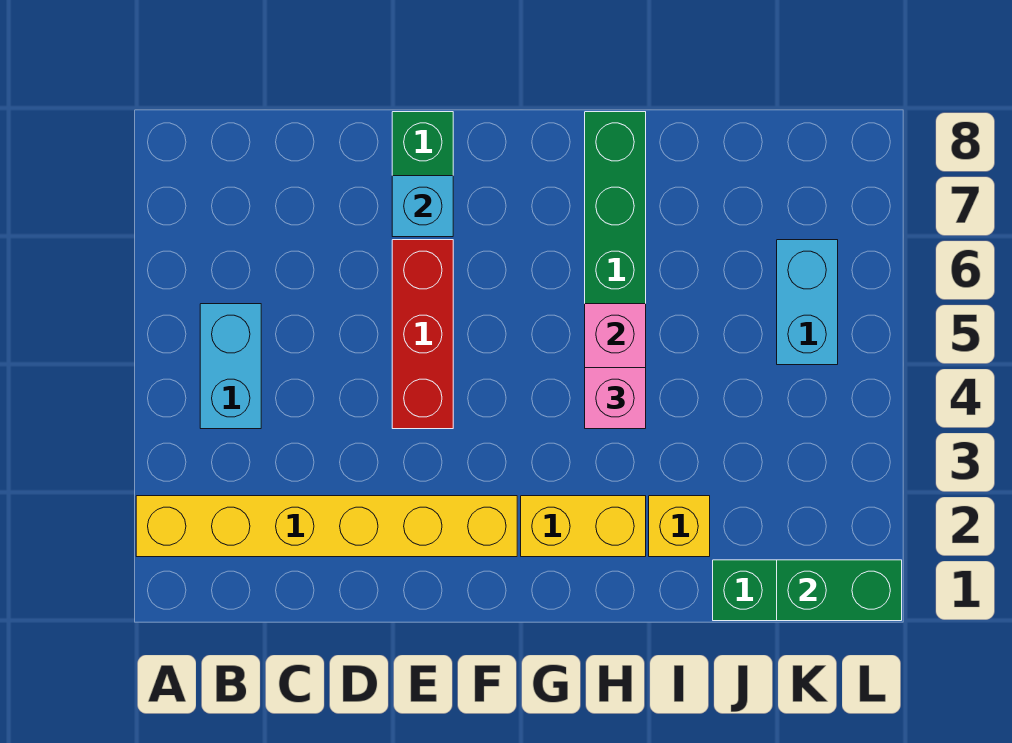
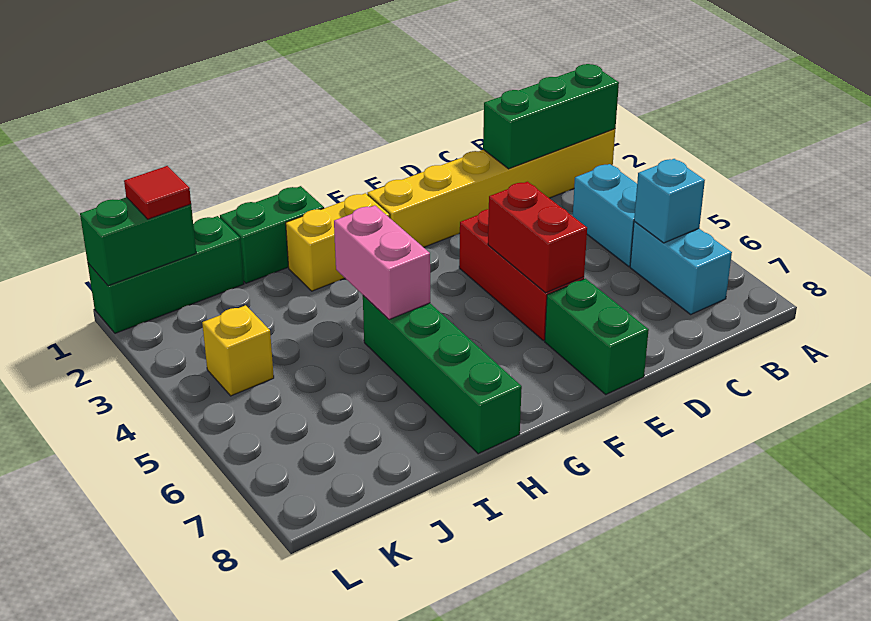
none -> green 1x3 brick [483,64,619,169]
none -> red 1x2 brick [488,182,587,293]
cyan 1x1 brick [392,176,453,237] -> cyan 1x1 brick moved to [634,159,705,243]
none -> green 1x2 brick [220,186,324,283]
pink 1x1 brick [585,368,646,429] -> none
yellow 1x1 brick [649,496,710,557] -> yellow 1x1 brick moved to [202,305,274,396]
none -> red 1x1 tile [124,166,191,219]
cyan 1x2 brick [777,240,838,365] -> cyan 1x2 brick moved to [630,221,732,314]

